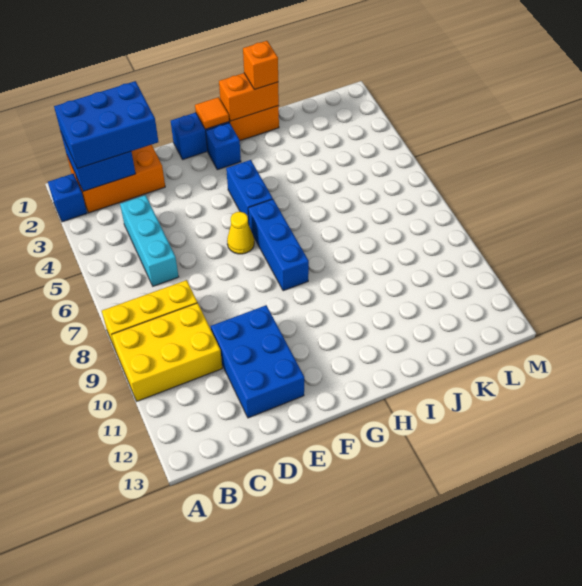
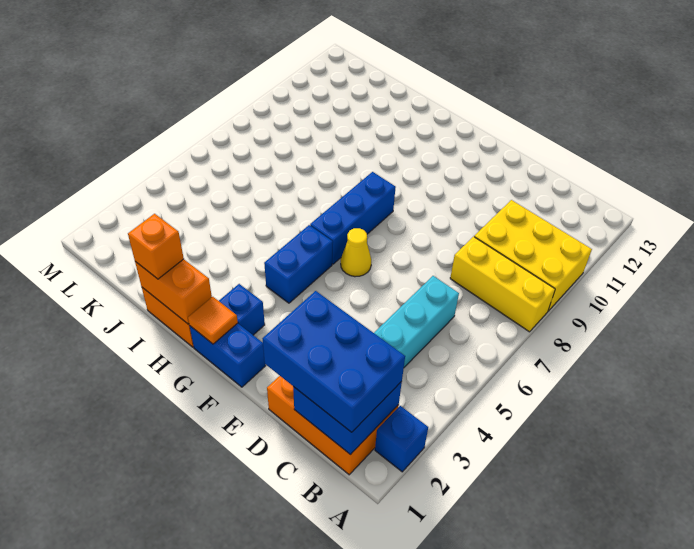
blue 2x3 brick [211,305,304,418] -> none

